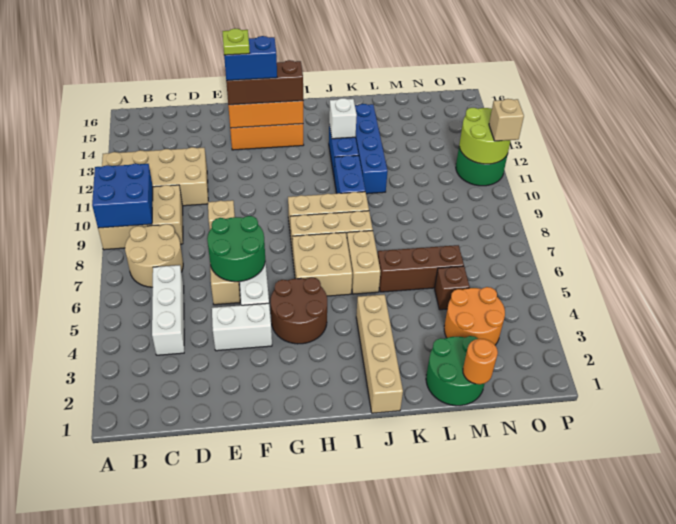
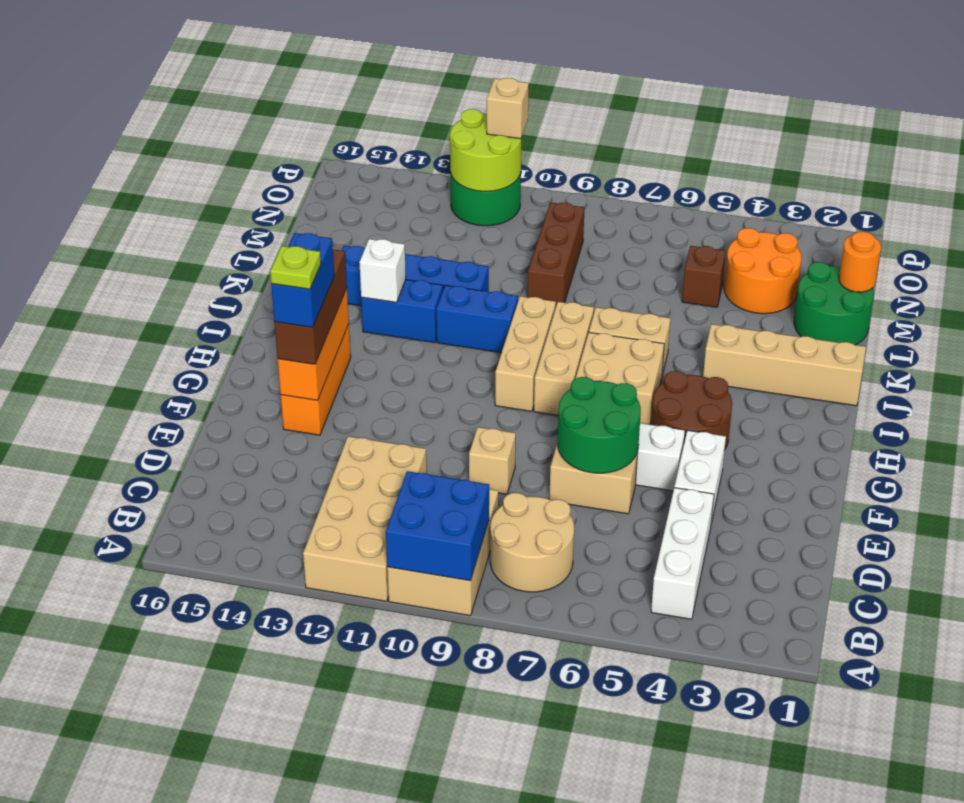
white 1x3 brick [152,265,184,355] -> white 1x3 brick turned to [651,488,714,619]
brown 1x3 brick [378,245,464,292] -> brown 1x3 brick moved to [528,202,585,306]

